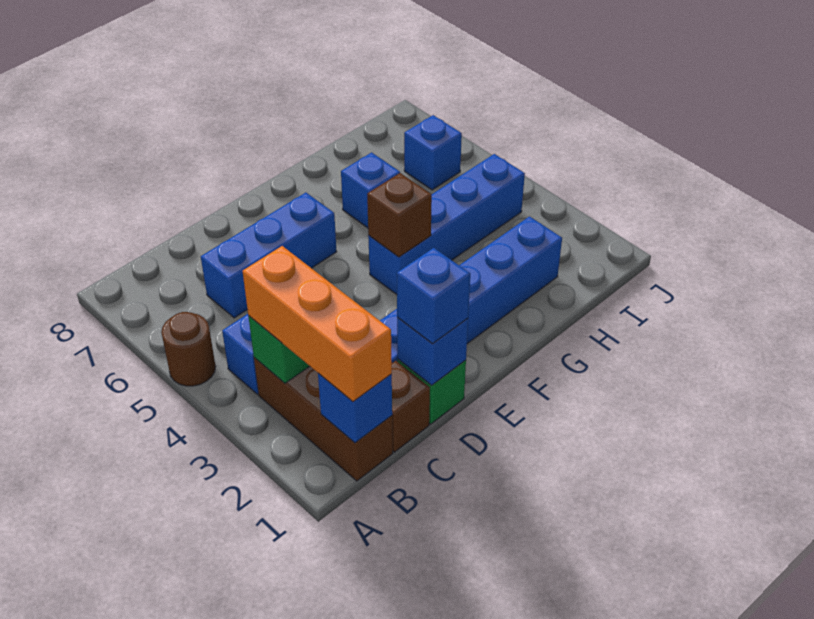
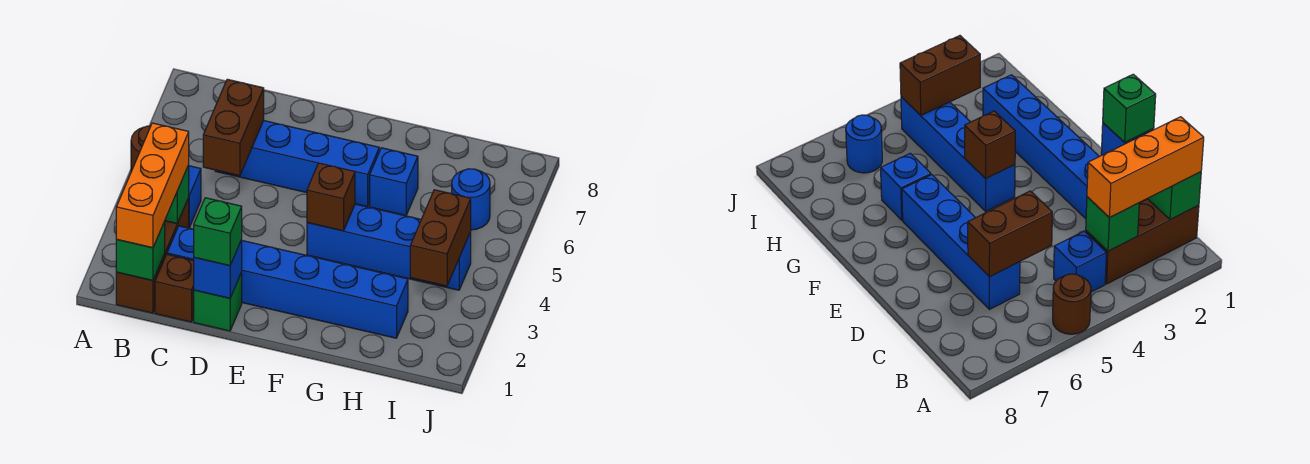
blue 1x1 brick [318,373,392,443] -> green 1x1 brick [116,222,165,280]
none -> brown 1x2 brick [203,79,264,176]
blue 1x3 brick [201,193,337,318] -> blue 1x4 brick [215,121,379,207]
blue 1x1 brick [397,248,470,344] -> green 1x1 brick [194,198,242,266]
none -> brown 1x2 brick [410,190,471,286]
blue 1x1 brick [404,115,462,190] -> blue 1x1 round brick [452,169,490,230]

